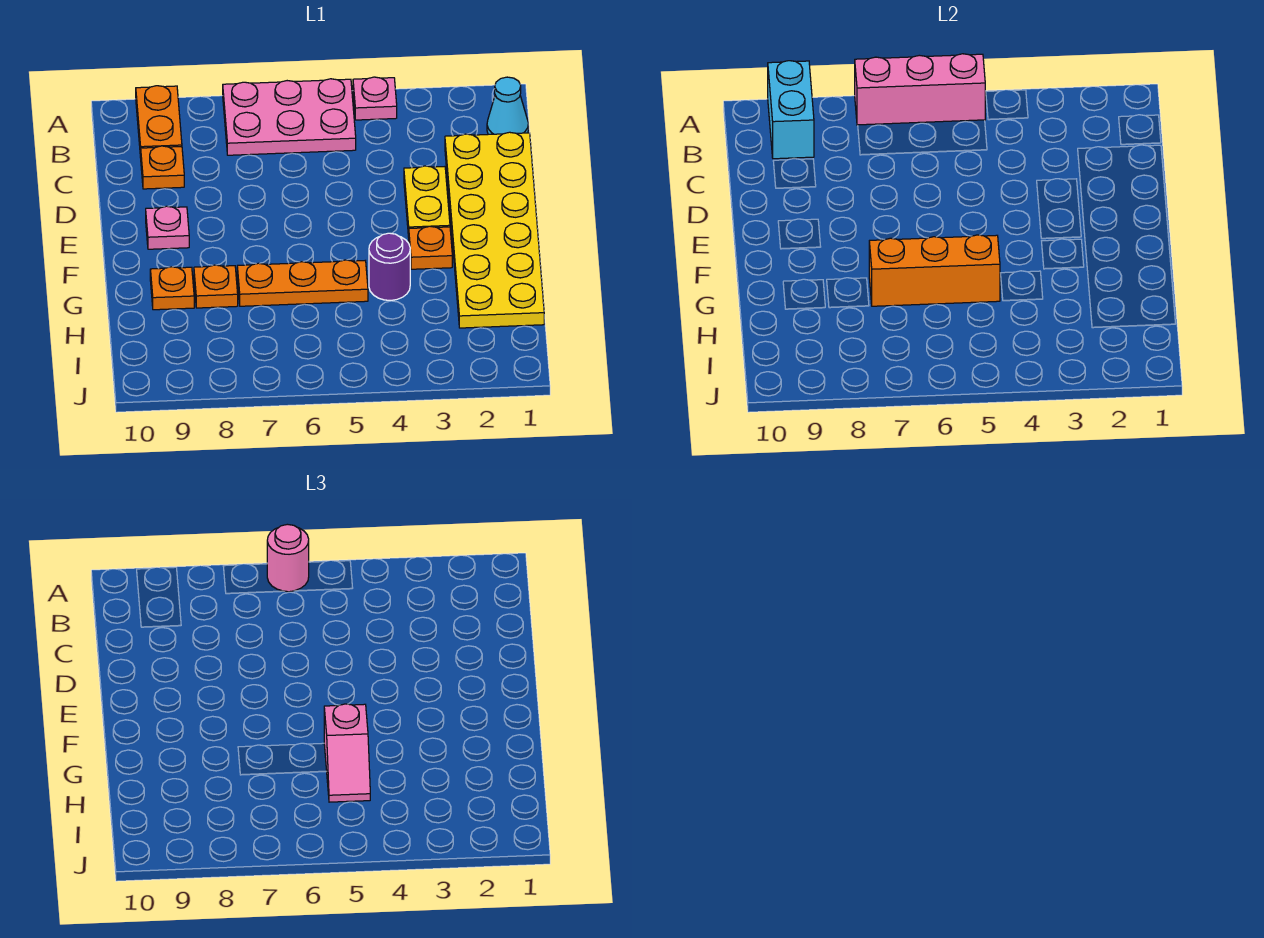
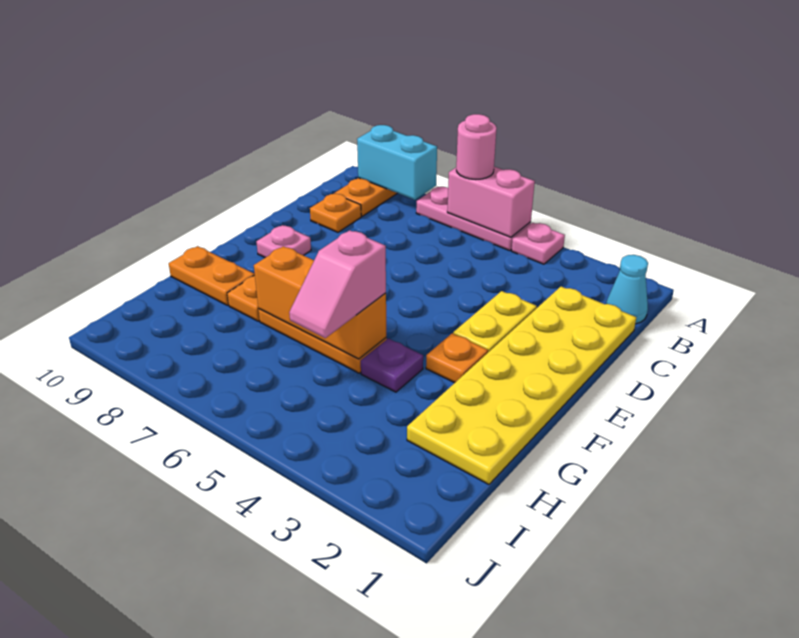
pink 2x3 plate [223,79,356,155] -> pink 1x3 plate [416,187,531,251]
pink 1x3 brick [855,54,985,125] -> pink 1x2 brick [447,167,535,237]
cyan 1x2 brick [768,61,814,159] -> cyan 1x2 brick turned to [357,125,437,200]
purple 1x1 round brick [369,233,410,300] -> purple 1x1 plate [361,338,423,392]
orange 1x1 plate [150,267,194,310] -> orange 1x2 plate [169,246,255,305]

